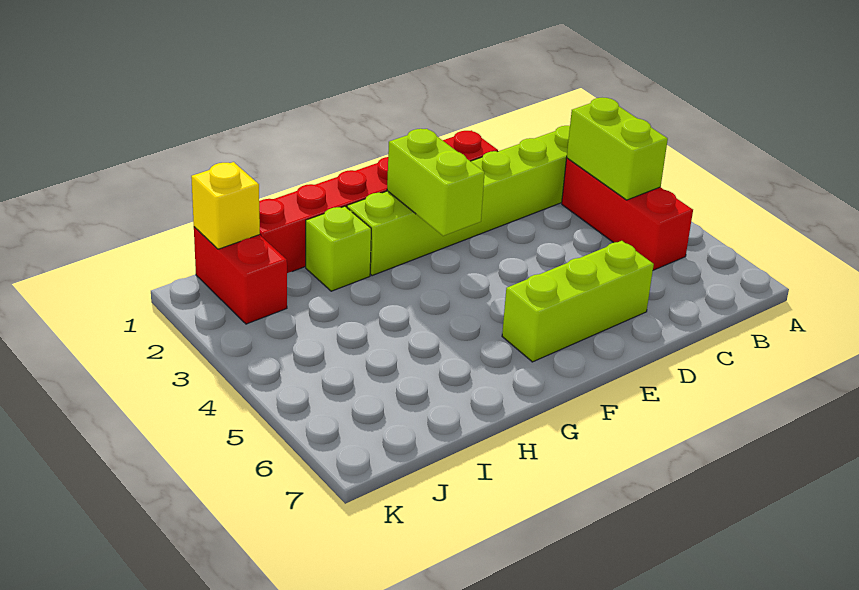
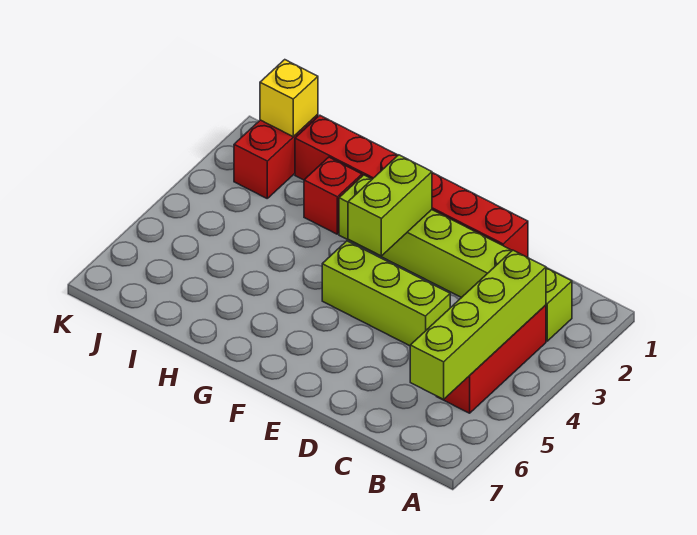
lime 1x2 brick [567,98,668,200] -> lime 1x4 brick [410,250,546,399]
lime 1x3 brick [502,241,654,362] -> lime 1x3 brick moved to [322,241,450,346]
lime 1x1 brick [306,206,371,291] -> red 1x1 brick [304,157,362,234]

